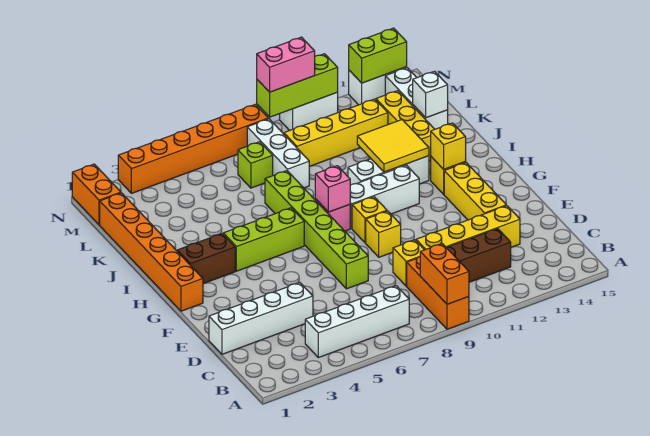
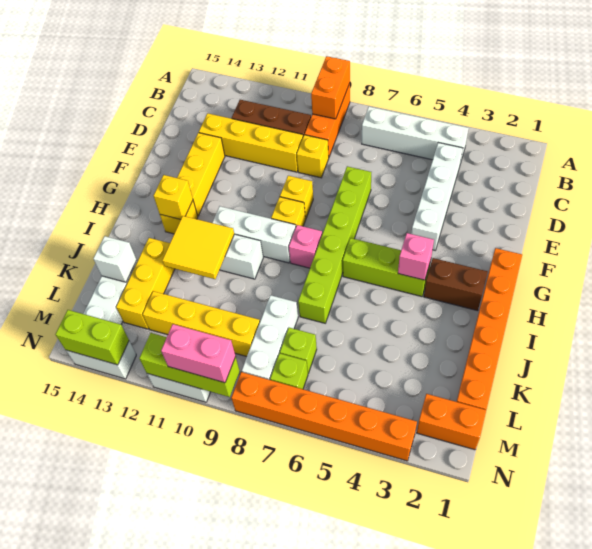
white 1x4 brick [209,283,313,354] -> white 1x4 brick turned to [411,143,463,250]
pink 1x1 brick [315,166,350,212] -> pink 1x1 brick moved to [398,233,434,280]
orange 1x2 brick [72,164,121,225] -> orange 1x2 brick turned to [417,394,486,450]
none -> lime 1x1 brick [270,353,308,389]

